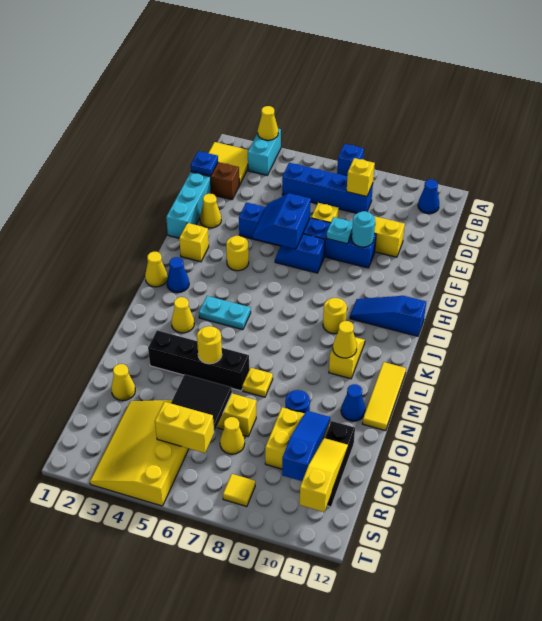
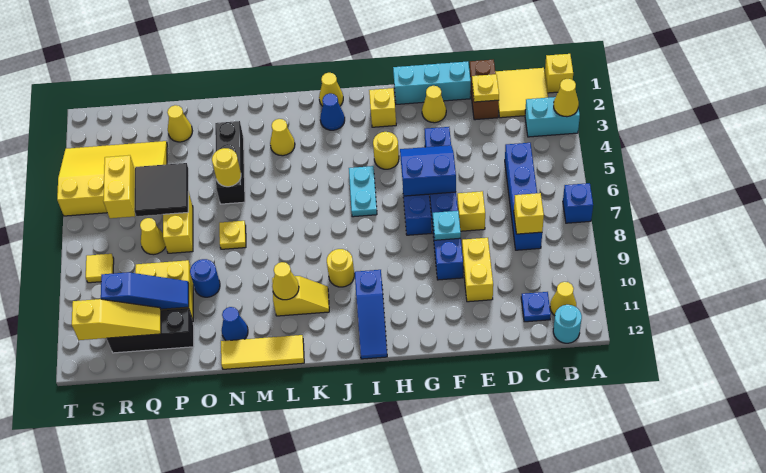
none -> yellow 1x1 brick [545,54,573,93]
blue 1x1 cone [418,179,439,214] -> yellow 1x1 cone [550,282,576,316]
blue 1x1 plate [191,151,218,176] -> blue 1x1 plate moved to [521,292,551,322]
none -> yellow 1x1 plate [472,74,499,102]
cyan 1x1 round brick [352,211,375,247] -> cyan 1x1 round brick moved to [553,305,582,343]
blue 1x3 slope [350,296,426,336] -> blue 1x3 slope turned to [355,270,387,359]
cyan 1x2 plate [199,296,251,330] -> cyan 1x2 plate moved to [349,166,377,217]
black 1x4 brick [148,330,249,391] -> black 1x3 brick [215,121,245,204]

